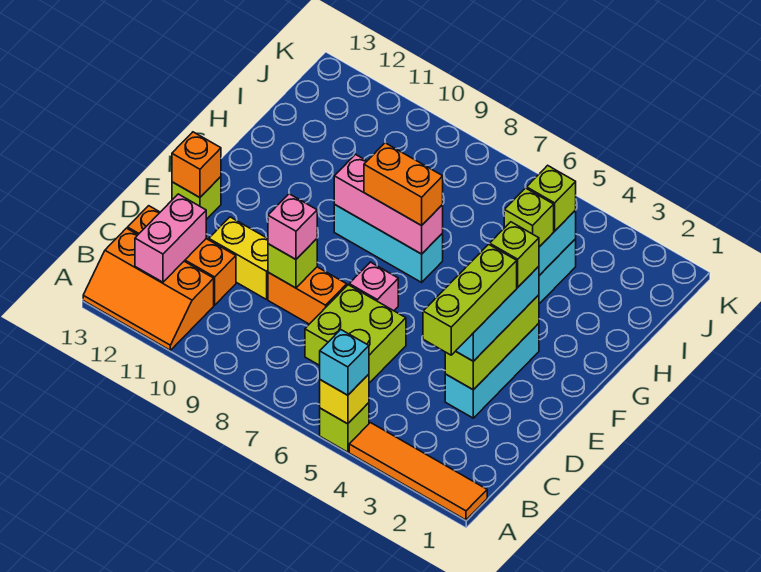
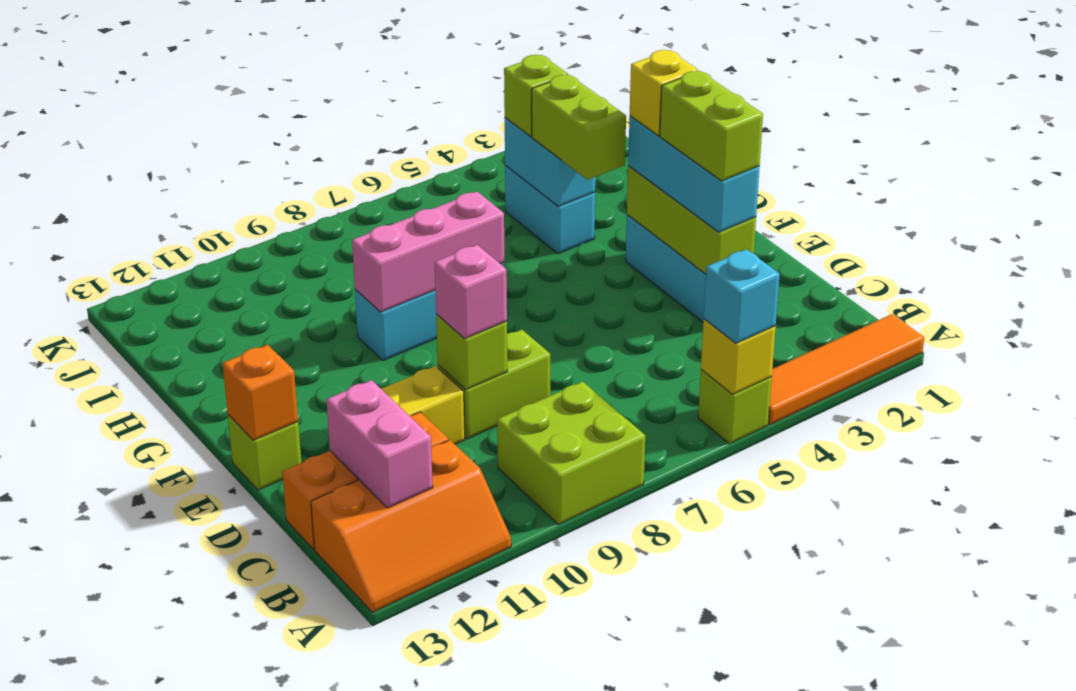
lime 1x3 brick [423,244,517,355] -> lime 1x2 brick [660,71,763,181]
lime 2x2 brick [305,285,406,383] -> lime 2x2 brick moved to [497,382,645,525]
orange 1x2 brick [268,267,347,324] -> lime 1x2 brick [438,330,550,439]
pink 1x1 brick [349,262,398,311] -> none
lime 1x1 brick [490,222,539,287] -> yellow 1x1 brick [630,50,698,136]
orange 1x2 brick [364,143,443,226] -> none
lime 1x1 brick [504,188,554,247] -> lime 1x2 brick [532,75,626,180]

